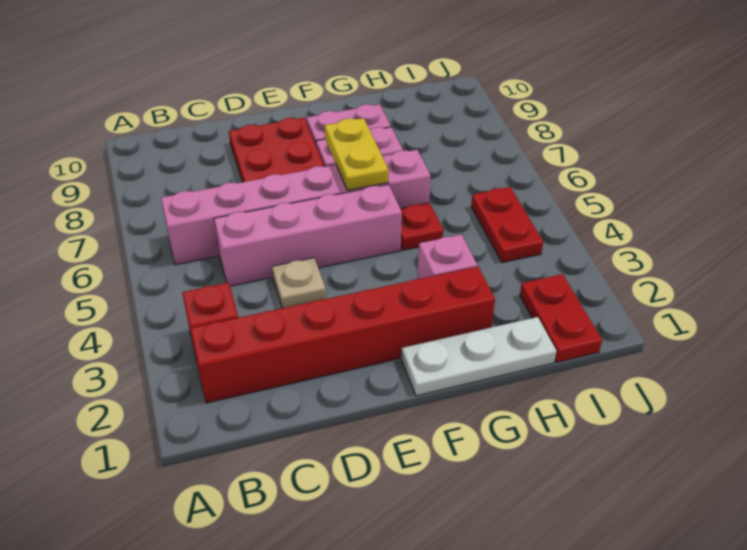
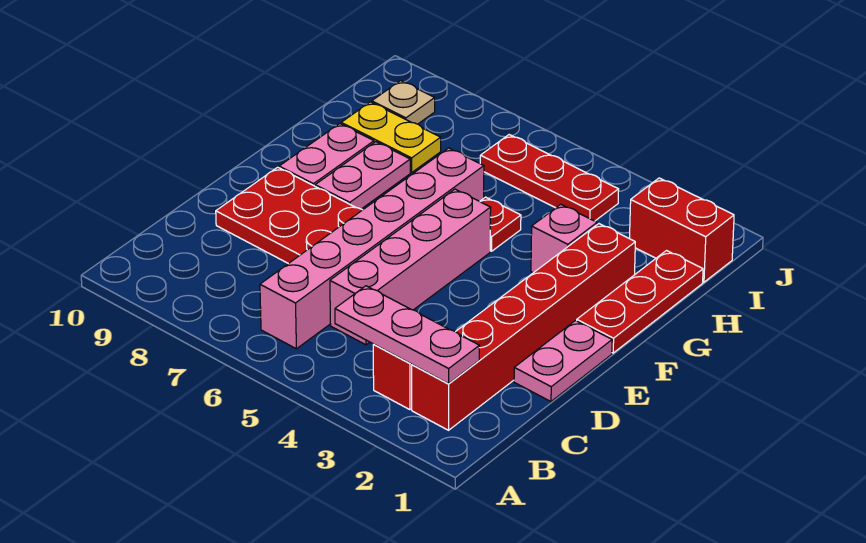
none -> pink 1x3 plate [335,286,479,384]
none -> pink 1x2 plate [514,321,612,402]
tan 1x1 plate [272,258,326,308] -> tan 1x1 plate moved to [372,81,435,124]
white 1x3 plate [401,317,557,396] -> red 1x3 plate [577,251,703,353]
yellow 1x2 plate [325,118,388,190] -> yellow 1x2 plate moved to [341,102,441,172]
red 1x2 plate [520,274,602,362] -> red 1x2 brick [630,178,734,282]
red 1x2 plate [471,187,543,263] -> red 1x3 plate [480,135,619,221]

